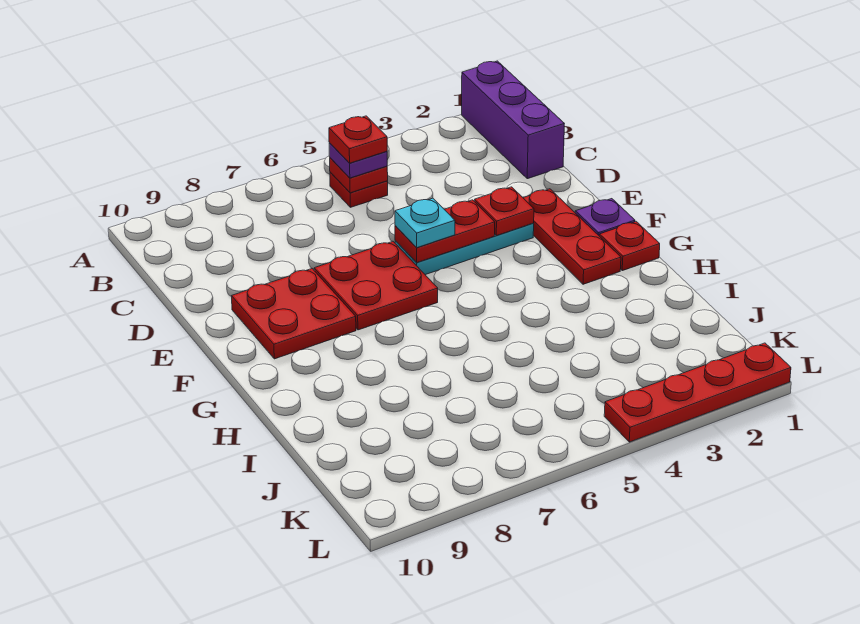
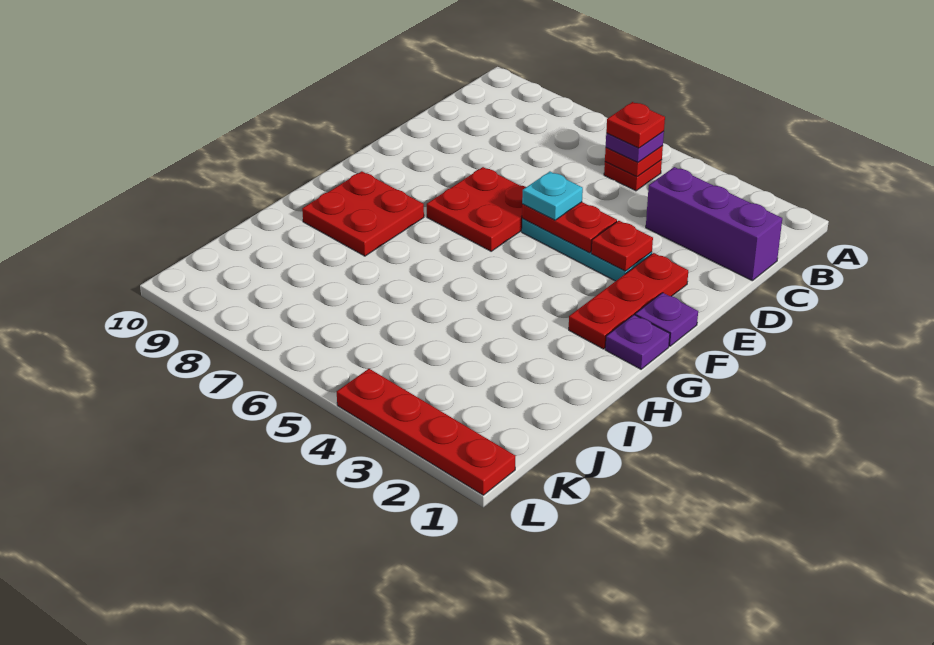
purple 1x3 brick [462,61,564,179] -> purple 1x3 brick turned to [646,167,782,281]
red 2x2 plate [231,269,356,359] -> red 2x2 plate moved to [302,171,424,256]
red 1x1 plate [599,222,660,271] -> purple 1x1 plate [605,315,670,369]

